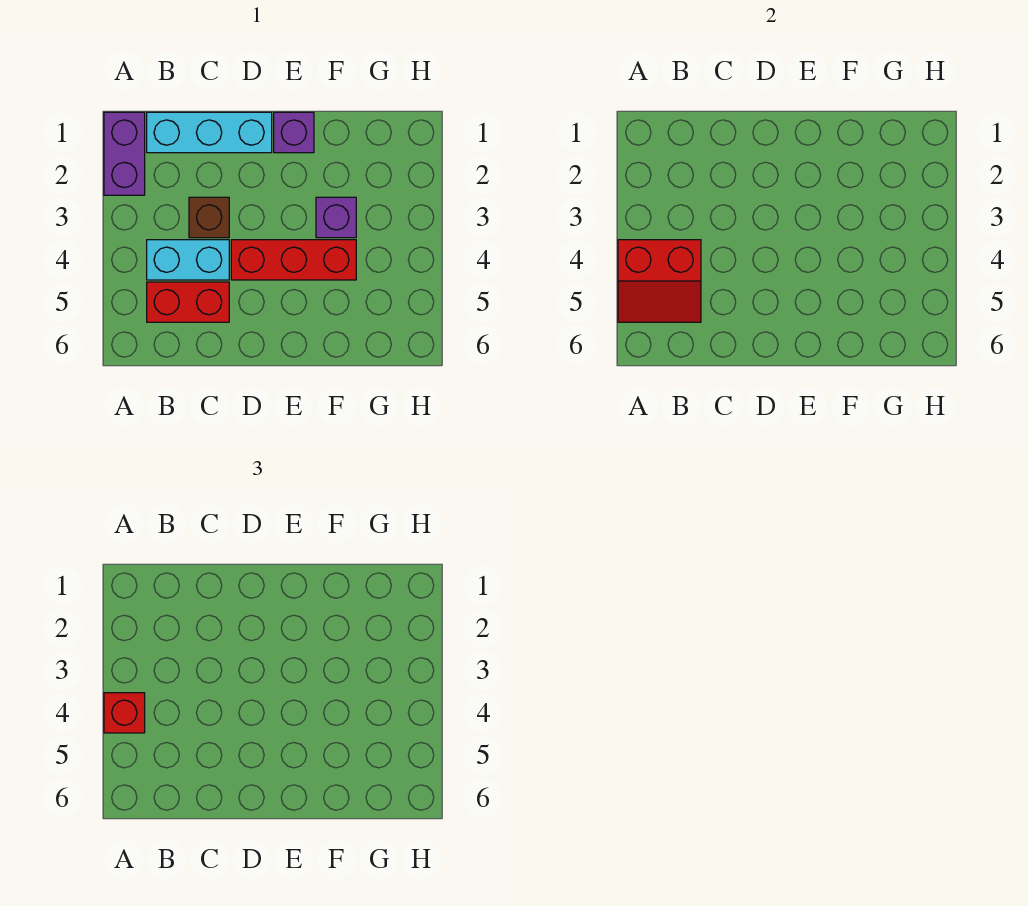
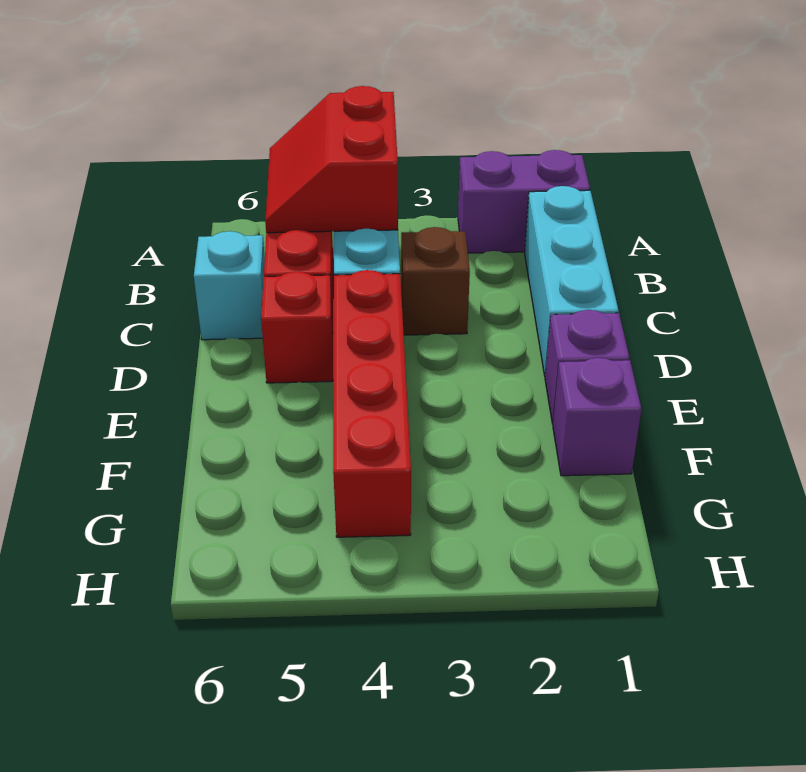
red 1x1 brick [104,693,145,733] -> red 1x1 brick moved to [261,272,333,383]
none -> cyan 1x1 brick [194,231,265,340]
red 1x3 brick [231,240,356,280] -> red 1x4 brick [333,270,411,537]
purple 1x1 brick [316,197,356,238] -> purple 1x1 brick moved to [553,358,641,476]

